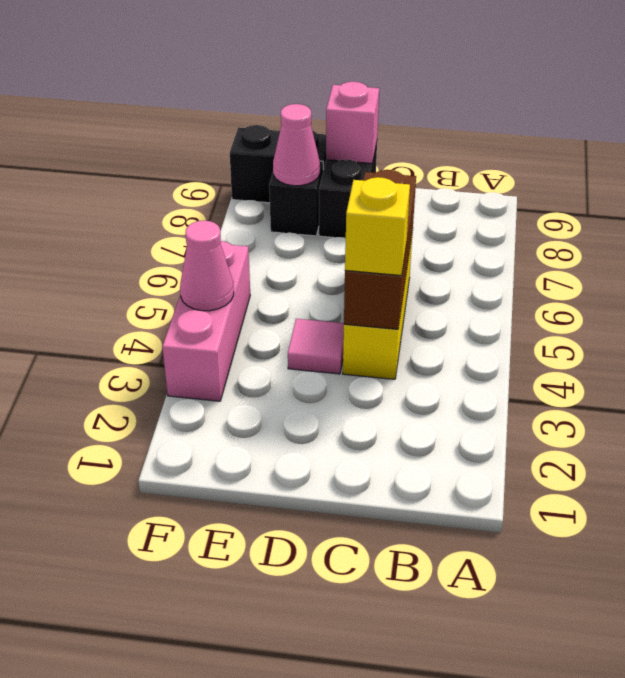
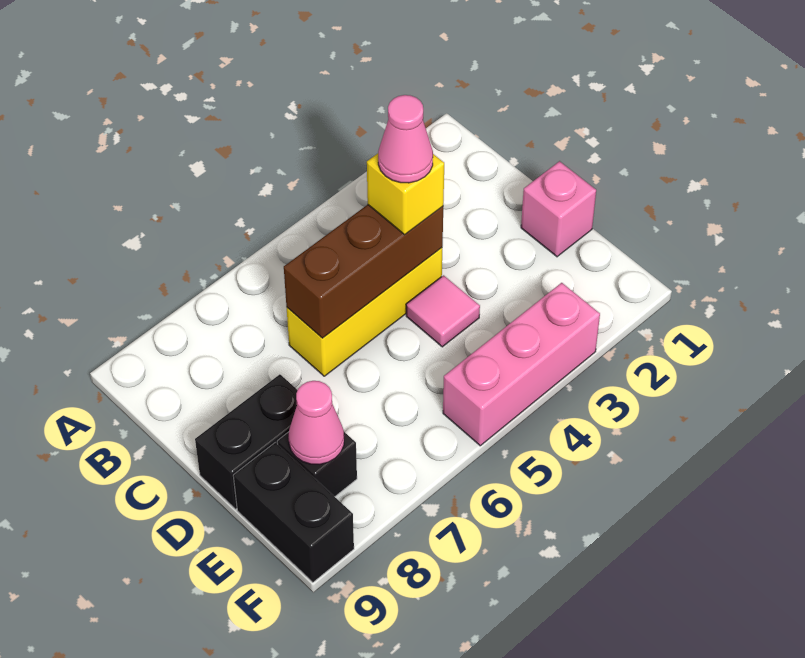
pink 1x1 brick [326,82,379,163] -> pink 1x1 brick moved to [521,161,596,257]
pink 1x1 cone [180,221,234,311] -> pink 1x1 cone moved to [378,95,433,183]

